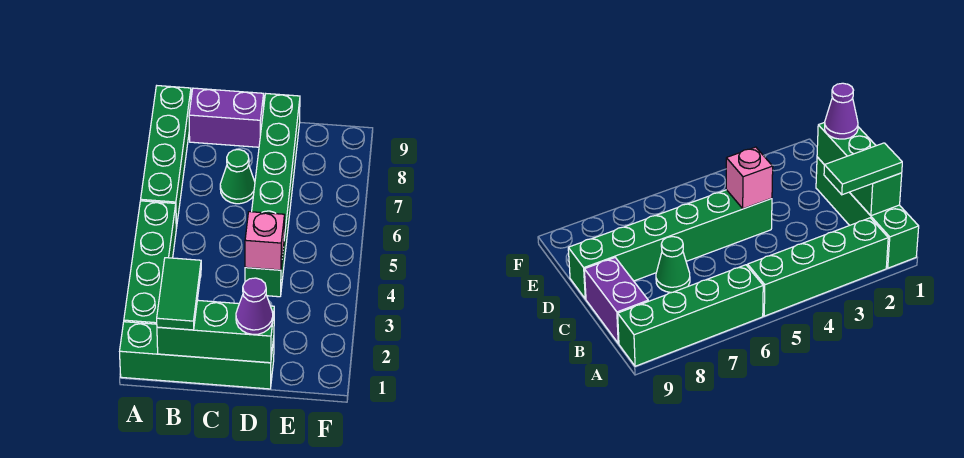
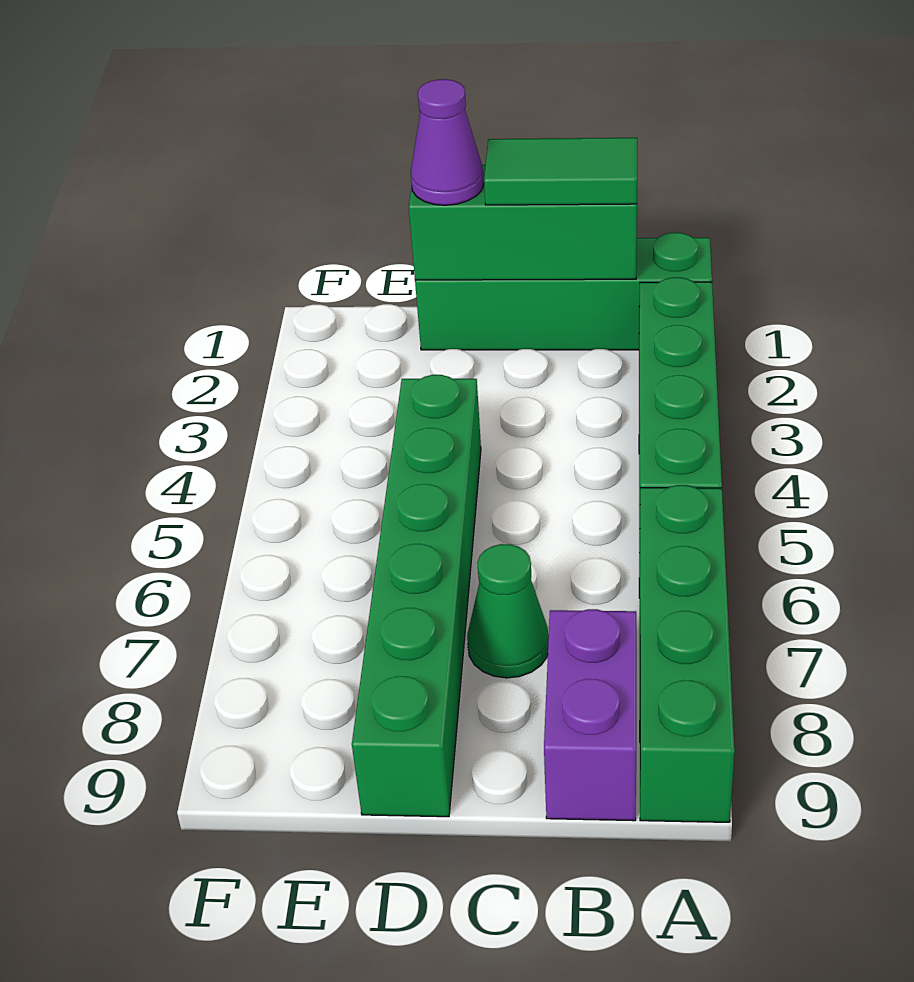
green 1x2 tile [157,258,201,330] -> green 1x2 tile turned to [484,138,637,205]
purple 1x2 brick [189,88,264,147] -> purple 1x2 brick turned to [544,609,636,821]
pink 1x1 brick [245,212,284,270] -> none

